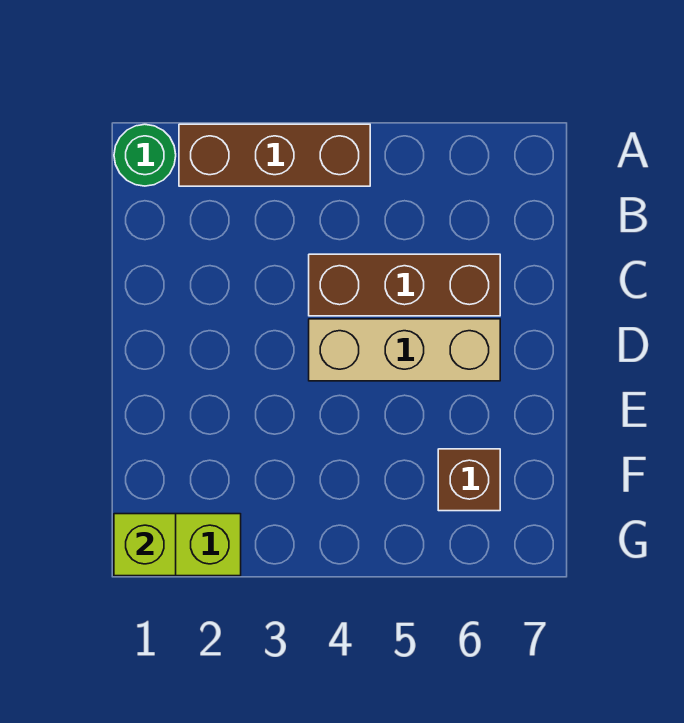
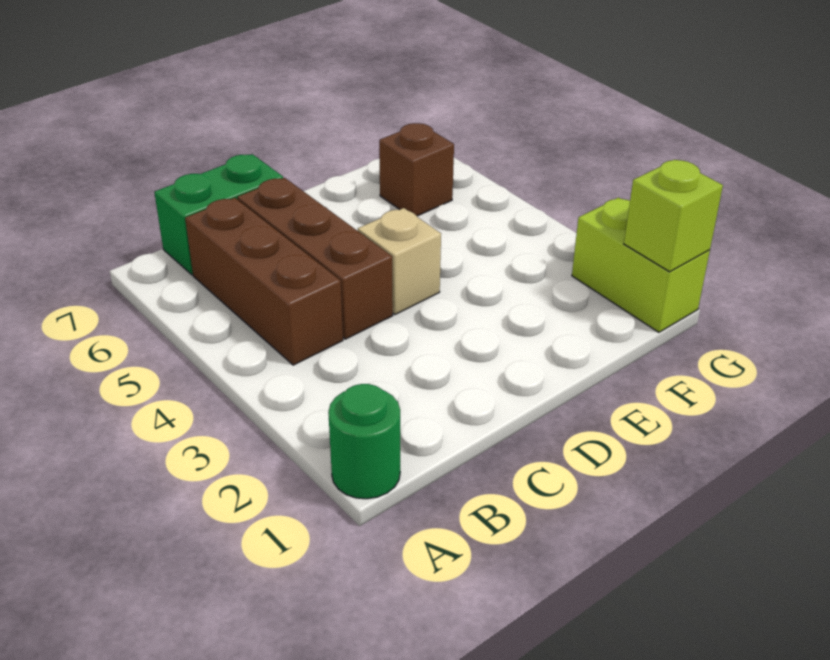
brown 1x3 brick [179,124,370,186] -> brown 1x3 brick moved to [185,198,343,365]
none -> green 1x2 brick [154,154,283,275]
tan 1x3 brick [309,319,500,381] -> tan 1x1 brick [358,208,441,315]

